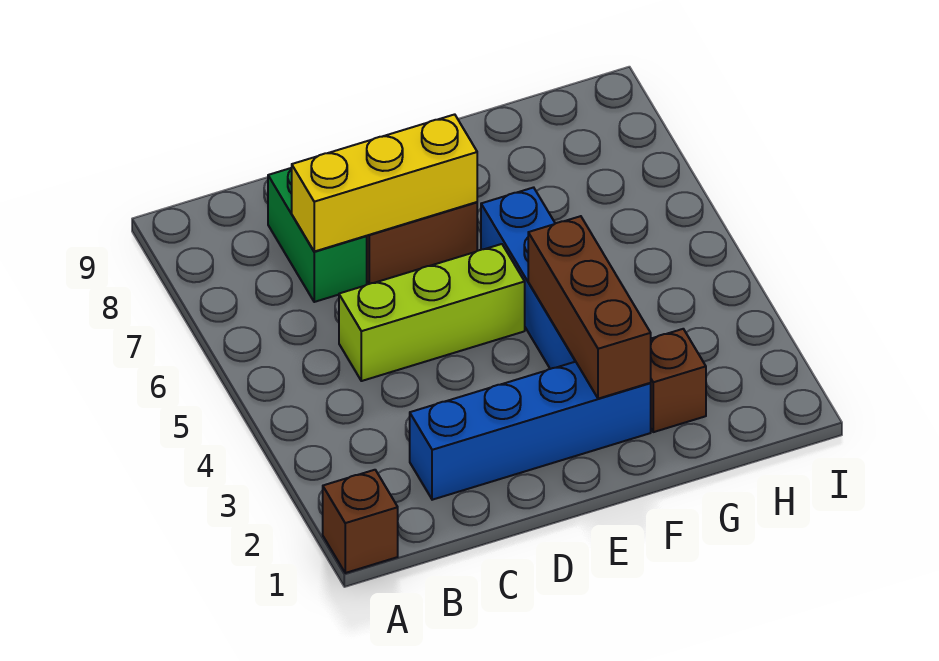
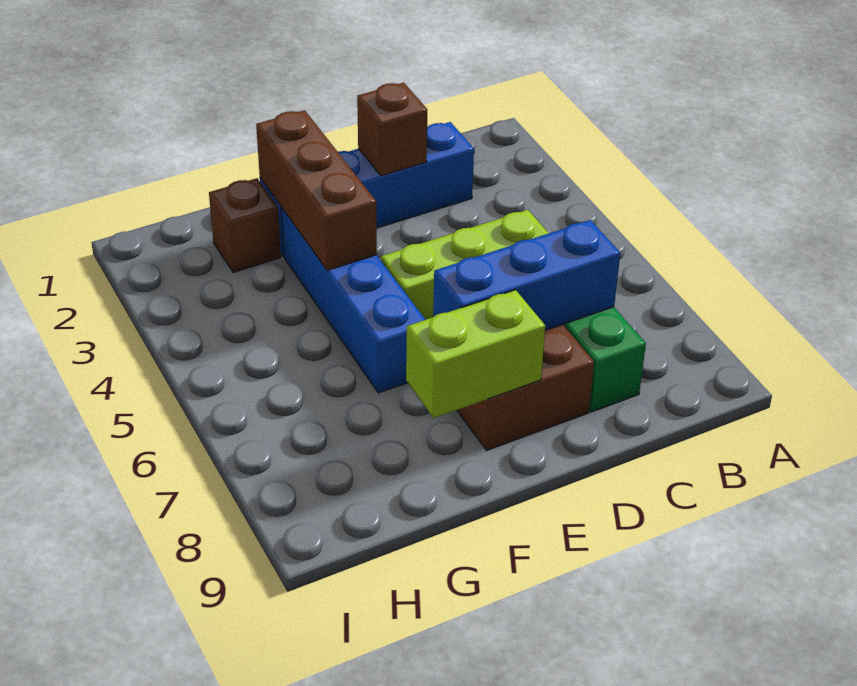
brown 1x1 brick [323,470,398,573] -> brown 1x1 brick moved to [357,83,427,176]
yellow 1x3 brick [292,114,477,252] -> blue 1x3 brick [433,220,620,330]
none -> lime 1x2 brick [406,290,545,418]

